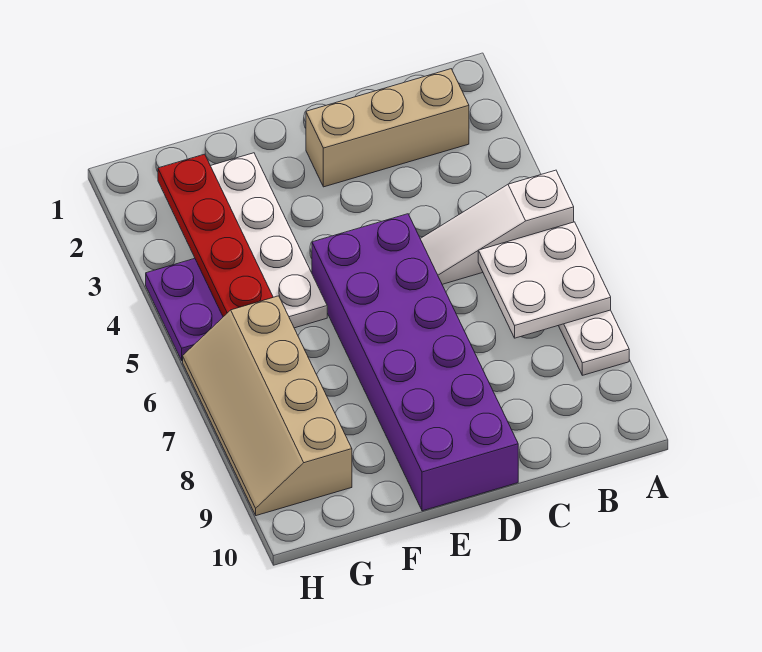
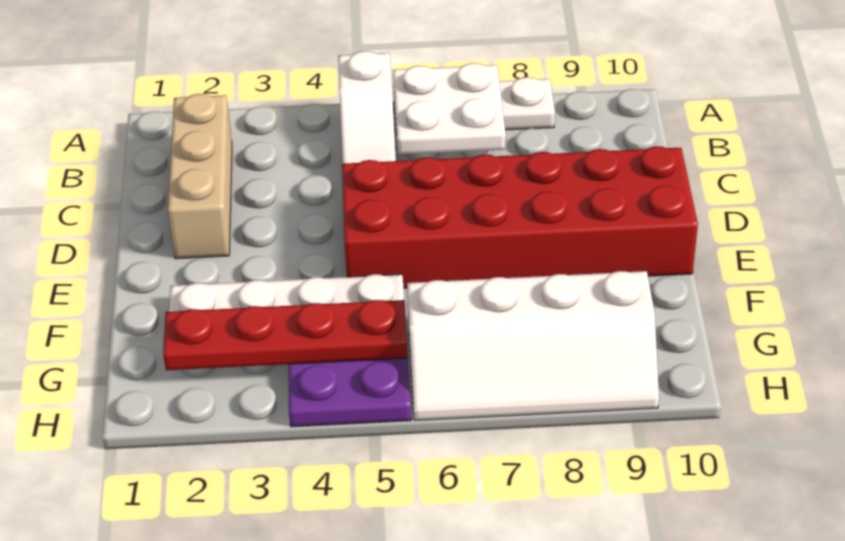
purple 2x6 brick [312,214,518,511] -> red 2x6 brick [342,146,698,288]
tan 2x4 slope [183,296,352,516] -> white 2x4 slope [407,271,659,420]

